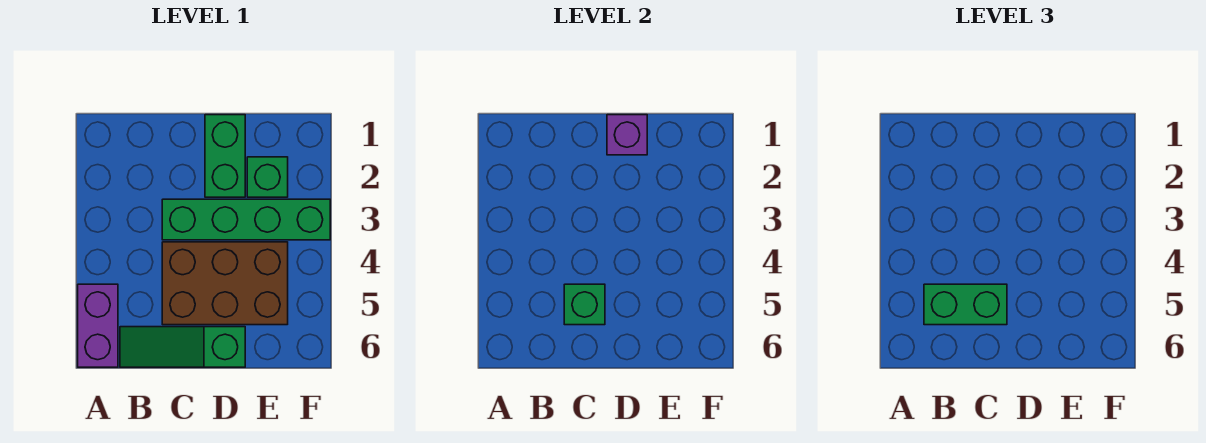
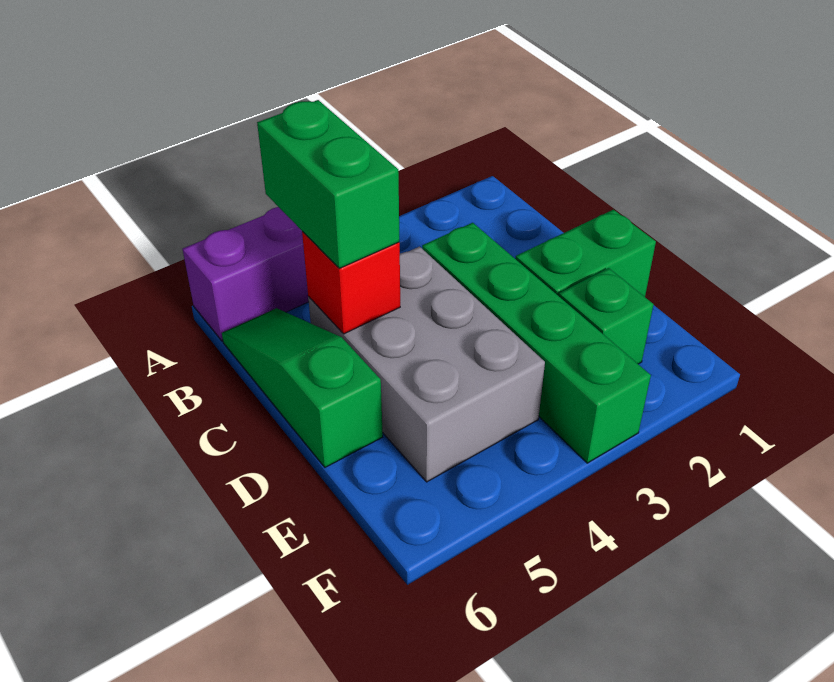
brown 2x3 brick [162,242,288,325] -> grey 2x3 brick [308,247,545,482]
green 1x1 brick [564,284,605,325] -> red 1x1 brick [302,231,400,334]
purple 1x1 brick [607,115,647,155] -> none

